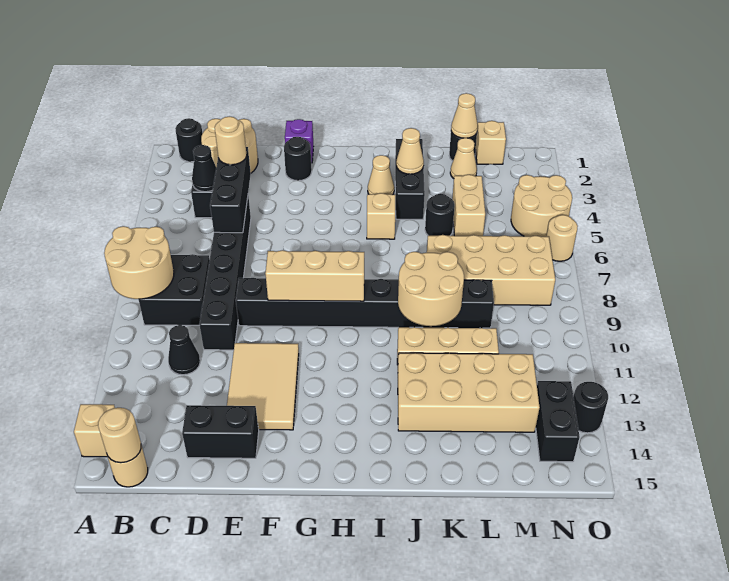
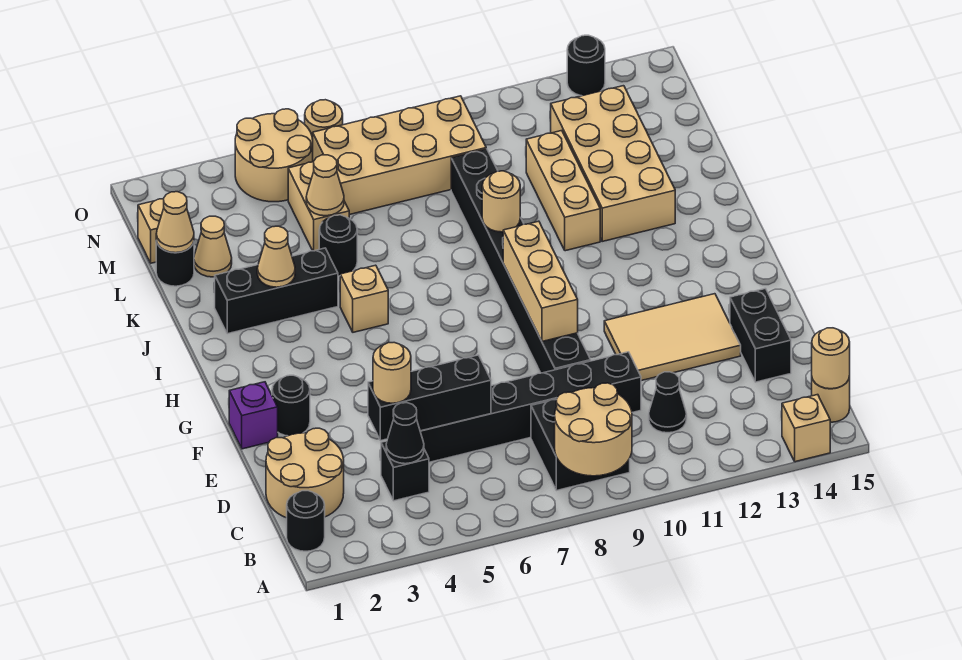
tan 1x1 cone [368,155,394,195] -> tan 1x1 cone moved to [306,155,344,216]
tan 2x2 round brick [398,252,464,326] -> tan 1x1 round brick [482,171,520,232]
tan 2x4 brick [427,235,555,305] -> tan 2x4 brick turned to [313,96,486,215]
tan 1x2 brick [452,175,485,236] -> tan 1x2 brick turned to [288,162,349,251]
black 1x2 brick [536,381,580,462] -> none

